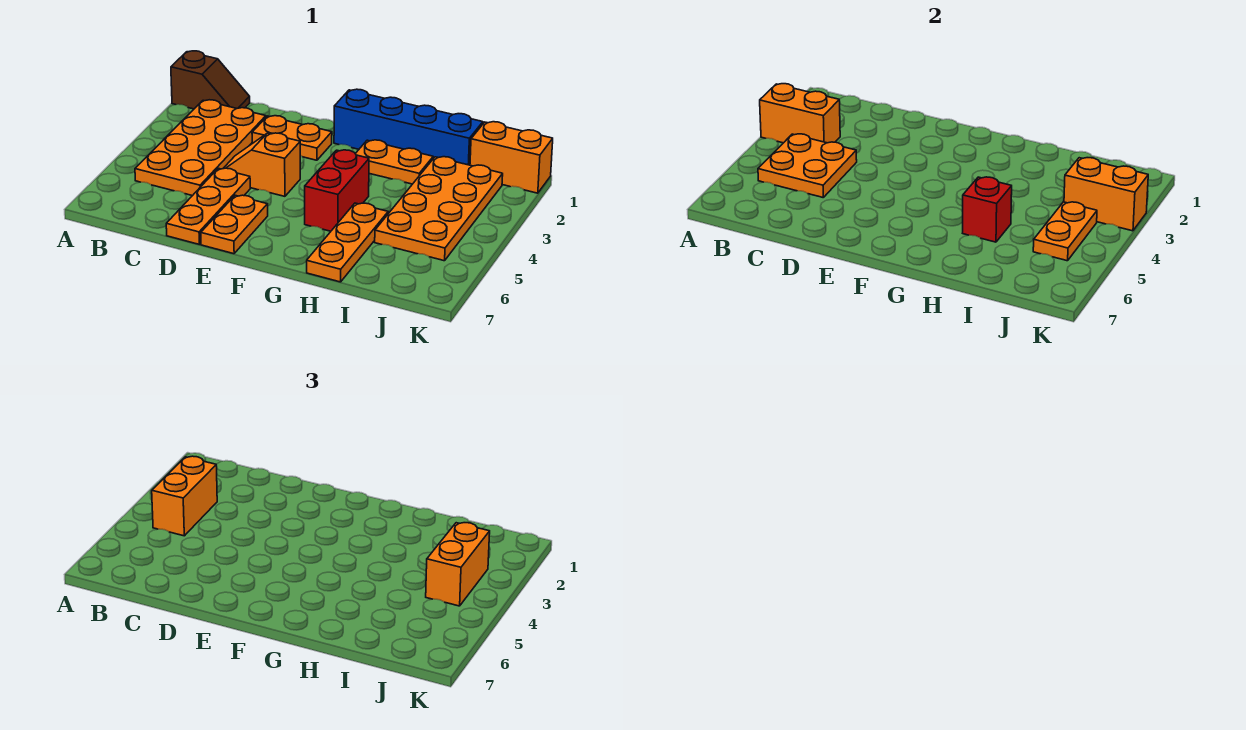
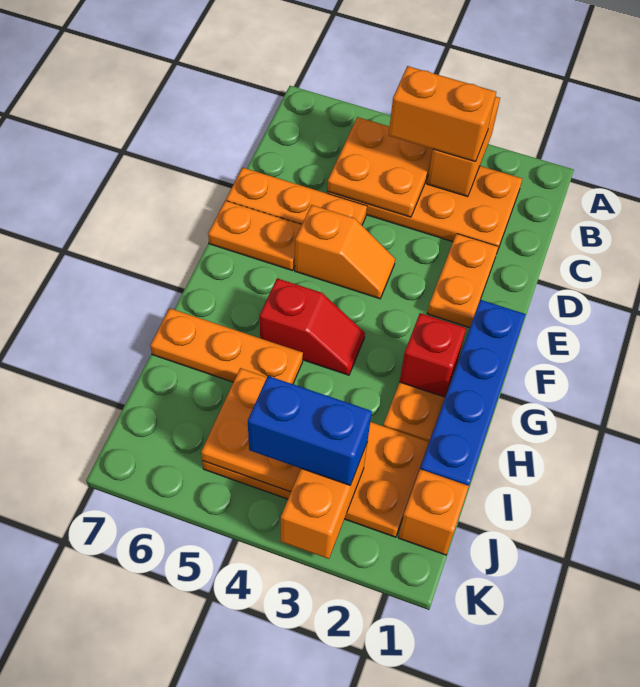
brown 1x2 slope [171,51,250,109] -> none
orange 1x2 slope [223,133,300,196] -> orange 1x2 slope turned to [295,205,395,299]
red 1x2 brick [305,150,369,231] -> red 1x2 slope [260,278,365,375]
red 1x1 brick [963,177,1012,242] -> red 1x1 brick moved to [400,313,466,397]
orange 1x2 brick [470,122,553,193] -> orange 1x1 brick [398,469,469,555]
orange 1x2 brick [426,523,490,606] -> blue 1x2 brick [248,376,372,485]
orange 1x2 plate [1033,202,1097,261] -> orange 2x2 plate [201,368,301,492]

